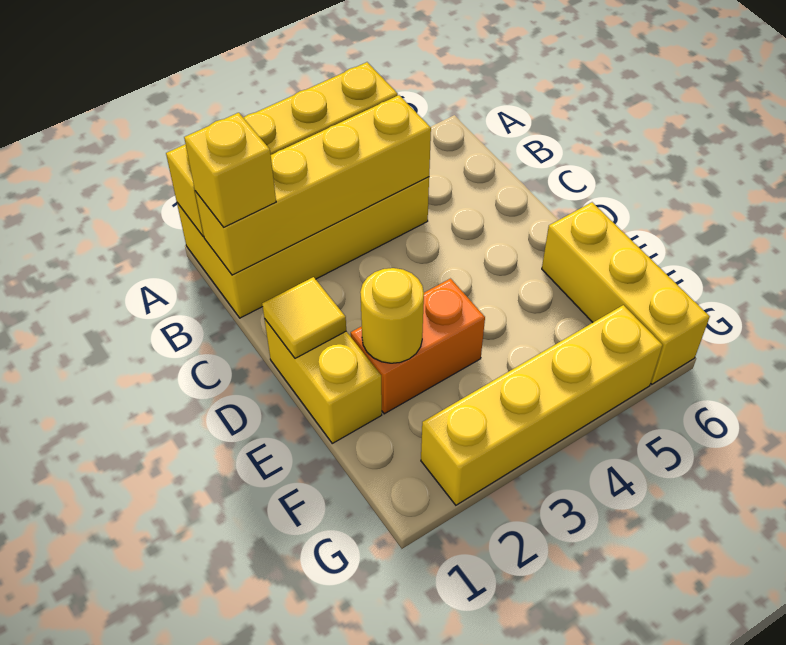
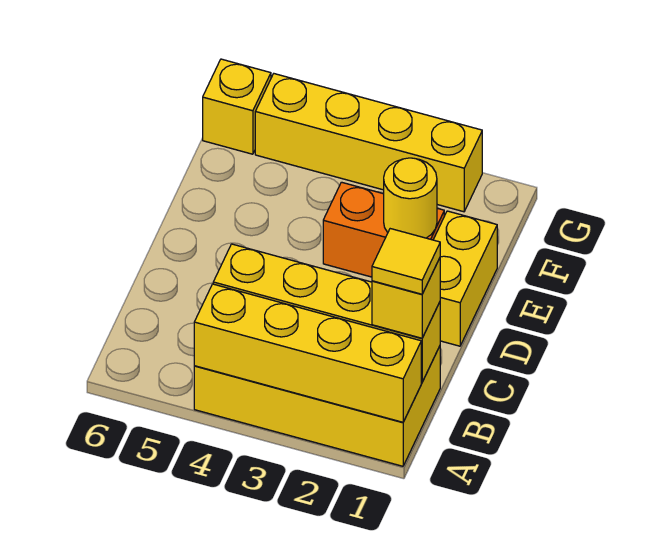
yellow 1x1 tile [262,277,346,358] -> yellow 1x1 tile moved to [372,229,440,294]
yellow 1x3 brick [542,202,710,384] -> yellow 1x1 brick [203,59,271,154]

